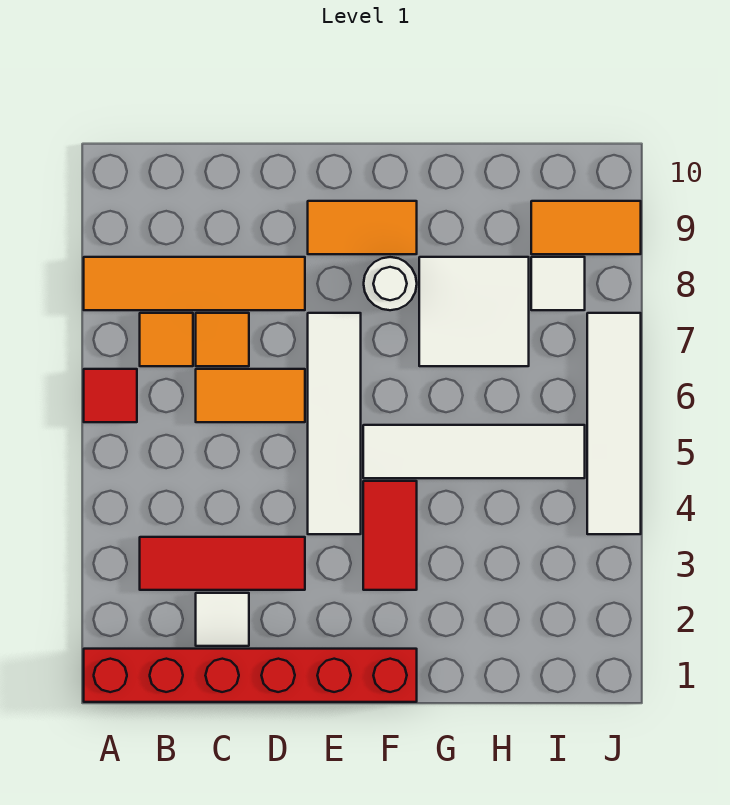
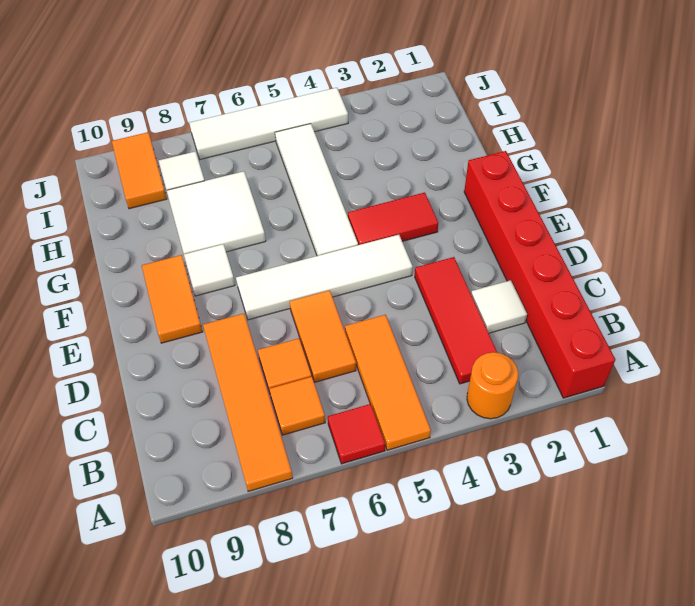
none -> orange 1x1 round brick [467,352,518,419]
none -> orange 1x3 tile [345,315,431,450]
white 1x1 round brick [364,257,417,310] -> white 1x1 tile [184,244,235,296]

